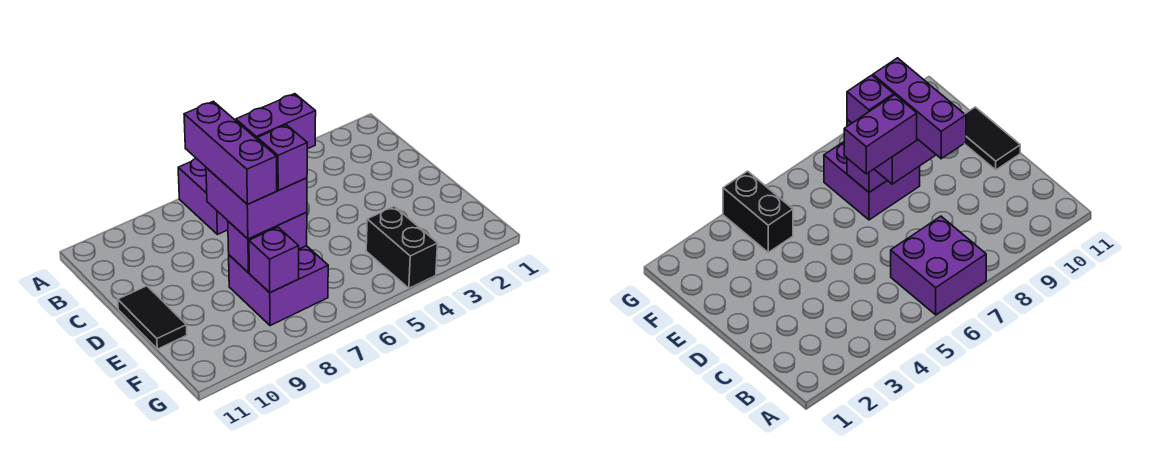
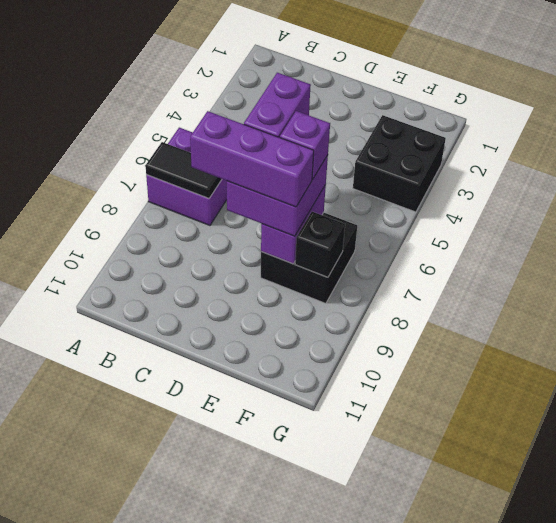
black 1x2 tile [118,286,187,349] -> black 1x2 tile moved to [146,142,222,198]
purple 2x2 brick [229,246,328,326] -> black 2x2 brick [261,213,357,304]
black 1x2 brick [366,207,438,288] -> black 2x2 brick [353,115,446,212]
purple 1x1 brick [249,227,299,293] -> black 1x1 brick [295,212,345,277]

